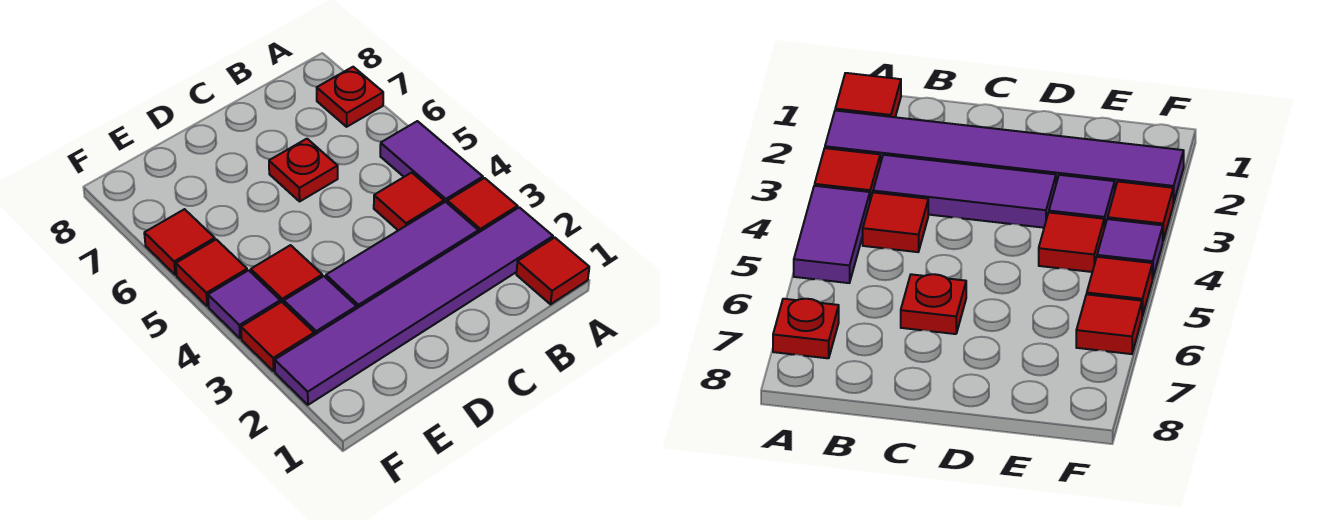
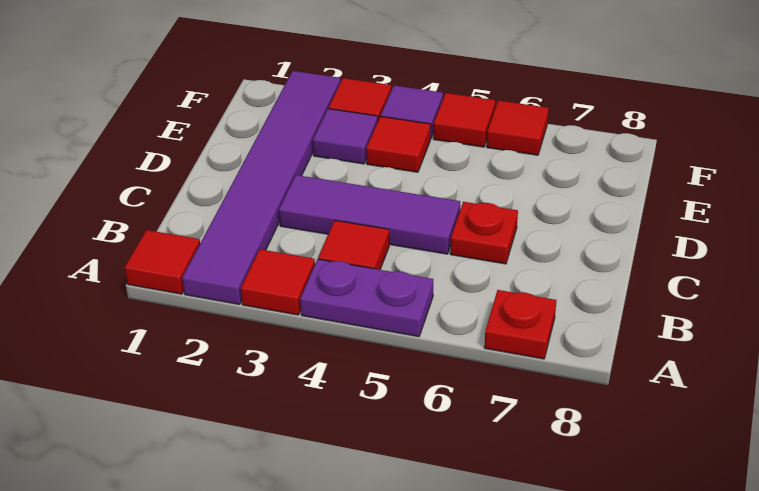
purple 1x2 tile [380,121,483,203] -> purple 1x2 plate [300,259,433,337]
purple 1x3 tile [326,202,478,309] -> purple 1x3 tile turned to [279,175,460,254]

